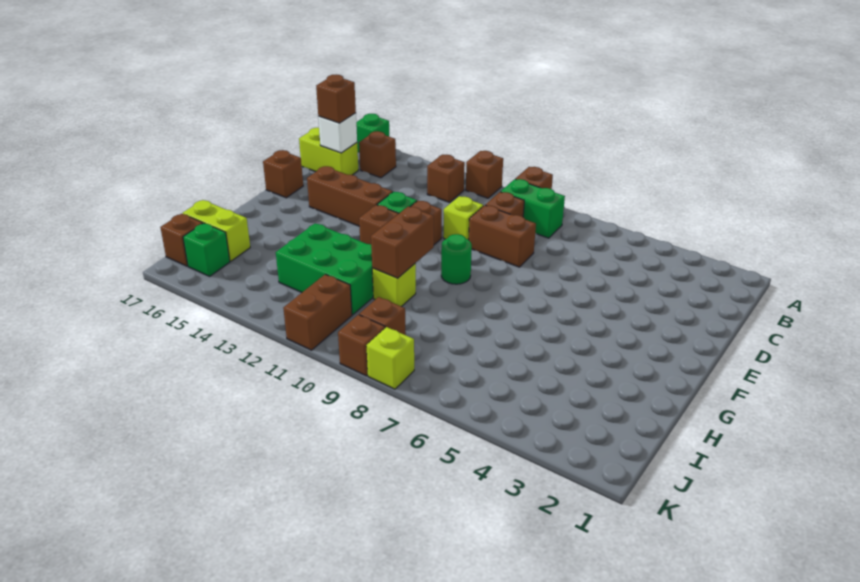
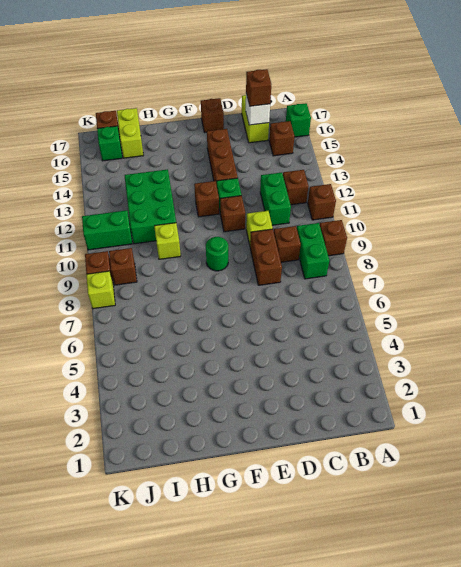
none -> green 1x2 brick [260,173,291,225]
brown 1x2 brick [371,206,434,278] -> none
brown 1x2 brick [283,274,352,350] -> green 1x2 brick [82,210,132,250]

